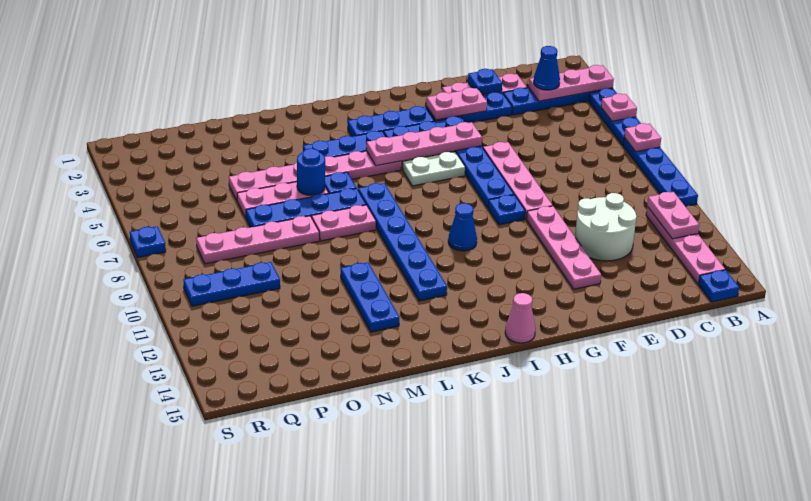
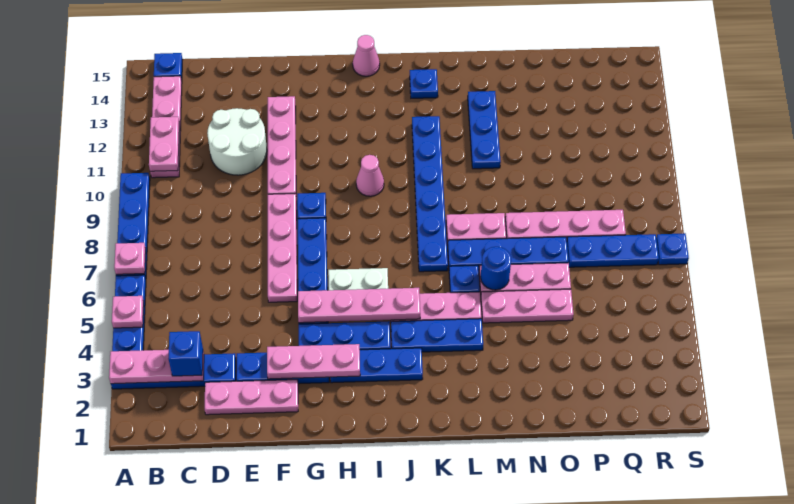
blue 1x1 cone [534,46,560,90] -> blue 1x1 brick [168,331,203,376]
blue 1x1 plate [468,69,502,95] -> blue 1x1 plate moved to [410,69,438,98]
pink 1x2 plate [427,88,487,120] -> pink 1x3 plate [267,344,360,379]
blue 1x1 cone [448,203,477,251] -> pink 1x1 cone [356,155,384,196]
blue 1x3 plate [183,262,280,306] -> blue 1x3 plate moved to [567,234,659,267]

